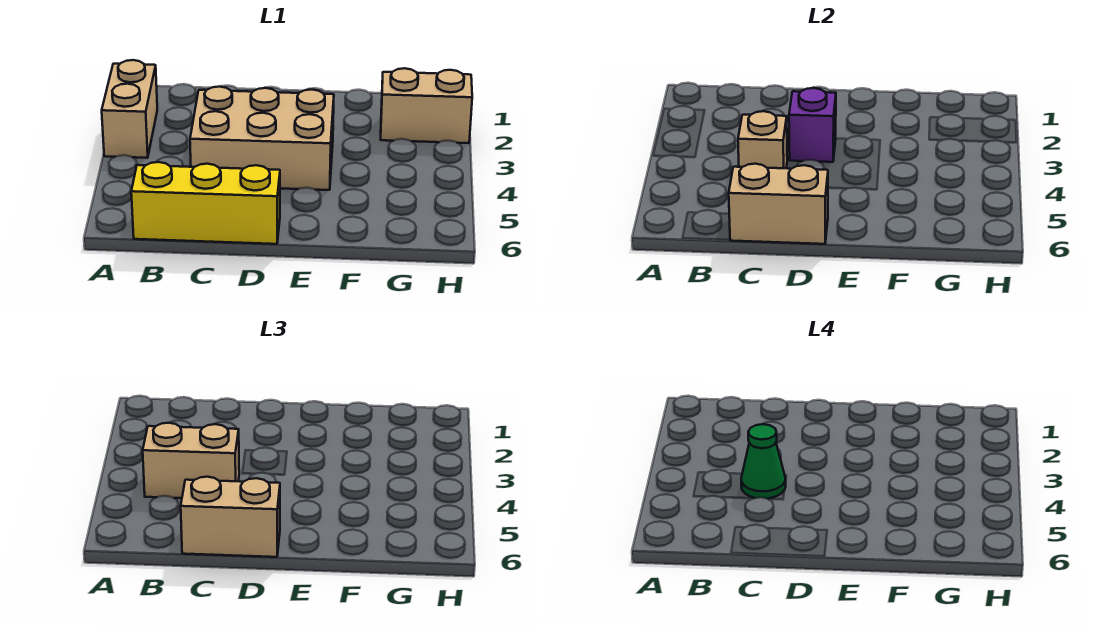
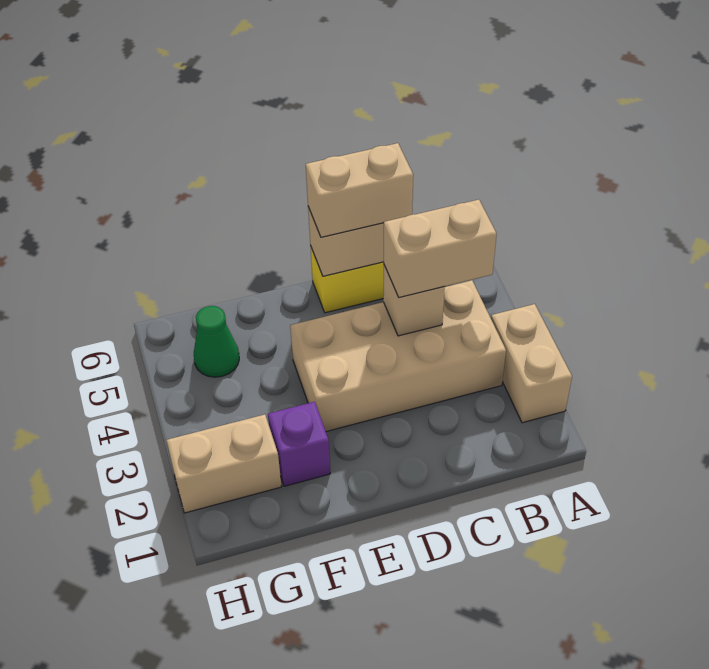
tan 2x3 brick [190,87,334,190] -> tan 2x4 brick [290,280,506,431]
green 1x1 cone [741,424,786,499] -> green 1x1 cone moved to [194,306,239,377]
purple 1x1 brick [789,88,836,162] -> purple 1x1 brick moved to [268,402,330,486]

